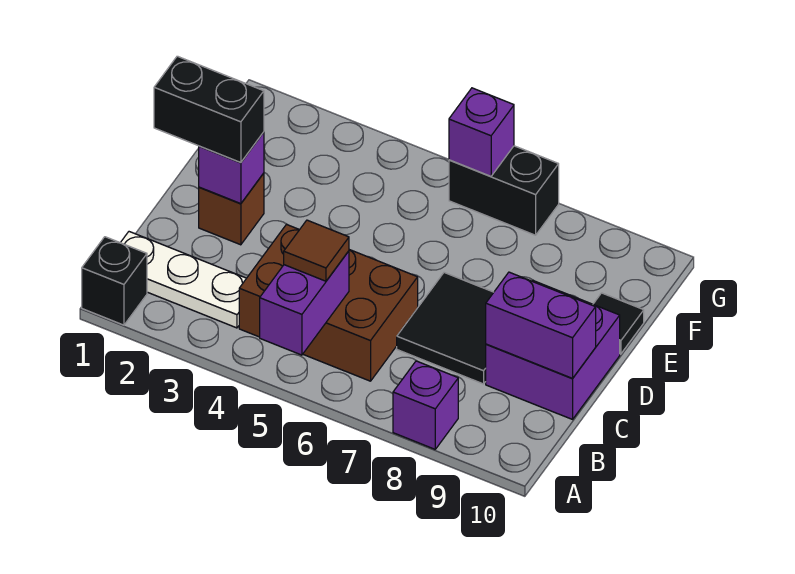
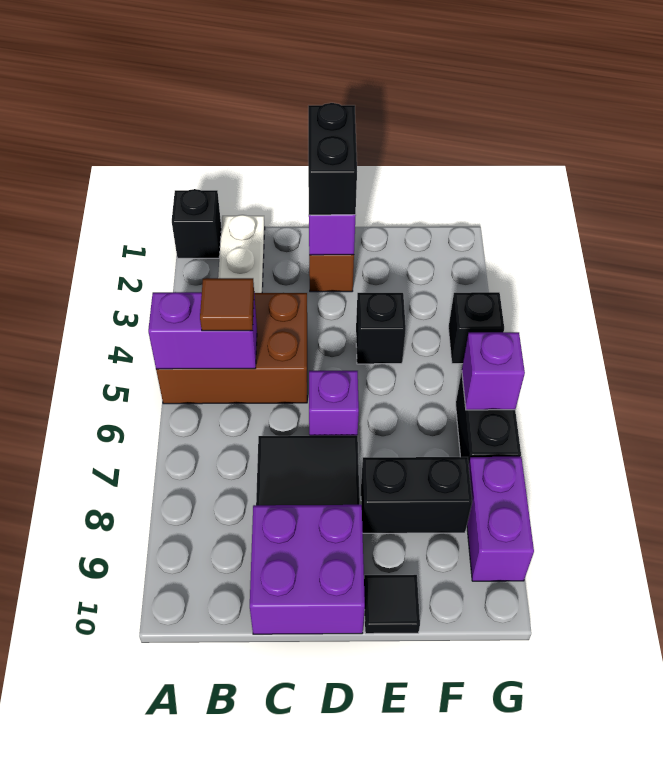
purple 1x1 brick [393,361,458,449] -> purple 1x1 brick moved to [309,371,359,436]
brown 2x3 brick [239,224,418,381] -> brown 2x3 brick turned to [156,293,307,404]
purple 1x2 brick [486,272,596,379] -> purple 1x2 brick moved to [467,457,534,581]
none -> black 1x1 brick [356,293,406,364]
none -> black 1x2 brick [361,457,472,533]
none -> black 1x1 brick [448,292,504,364]

